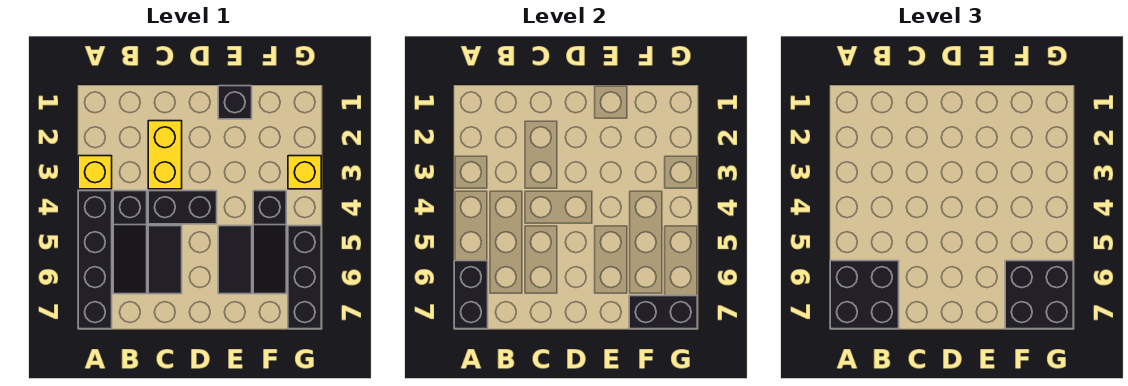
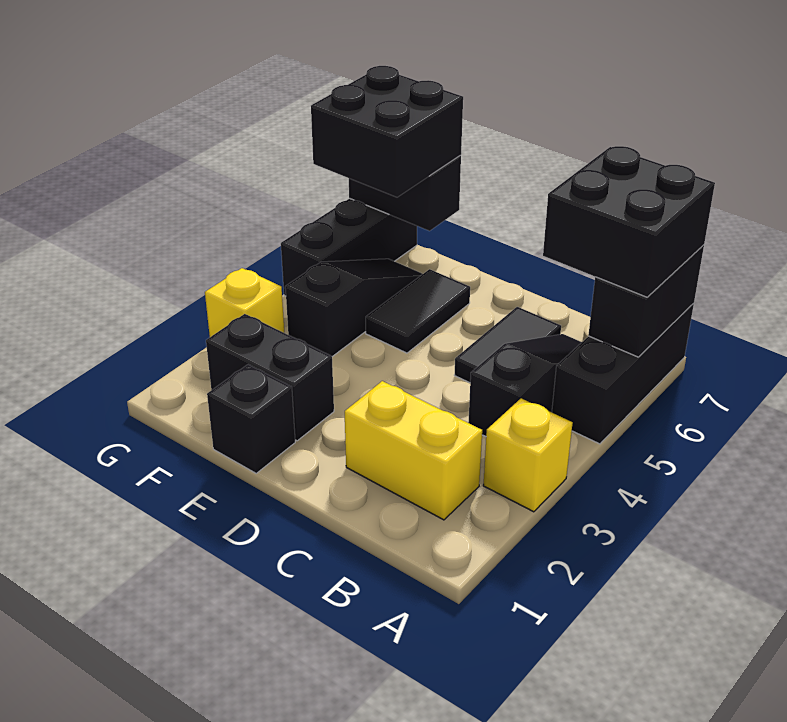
black 1x4 brick [78,191,112,329] -> black 1x3 brick [552,303,694,444]
yellow 1x2 brick [148,121,182,189] -> yellow 1x2 brick turned to [345,381,482,520]
black 1x2 brick [148,191,217,224] -> black 1x2 brick moved to [206,314,334,441]

